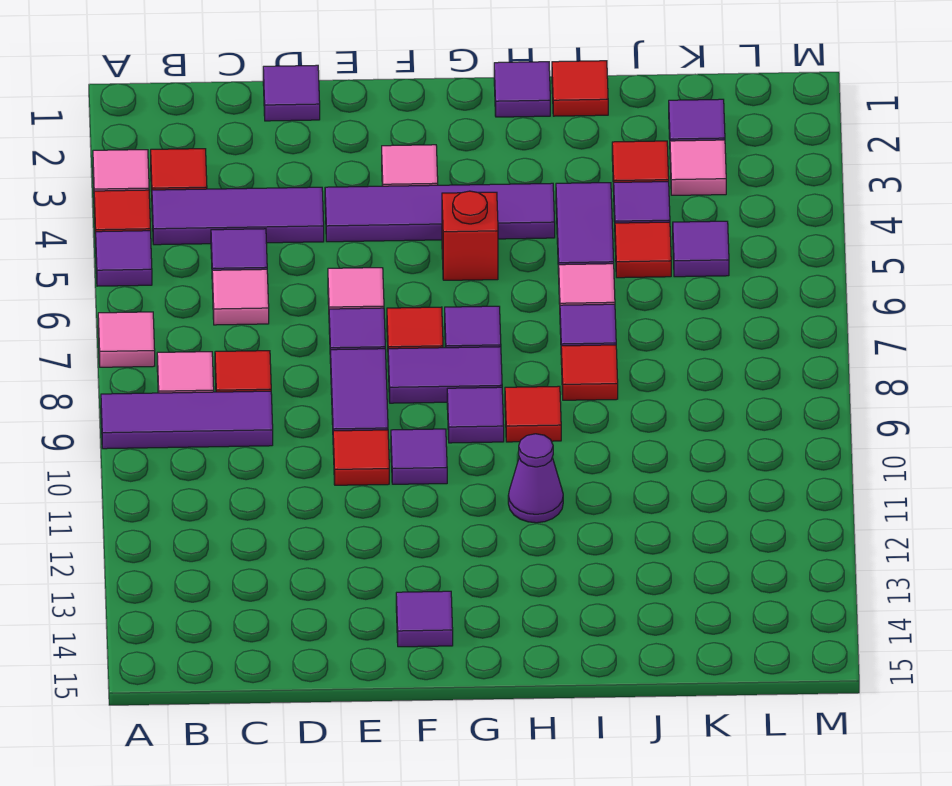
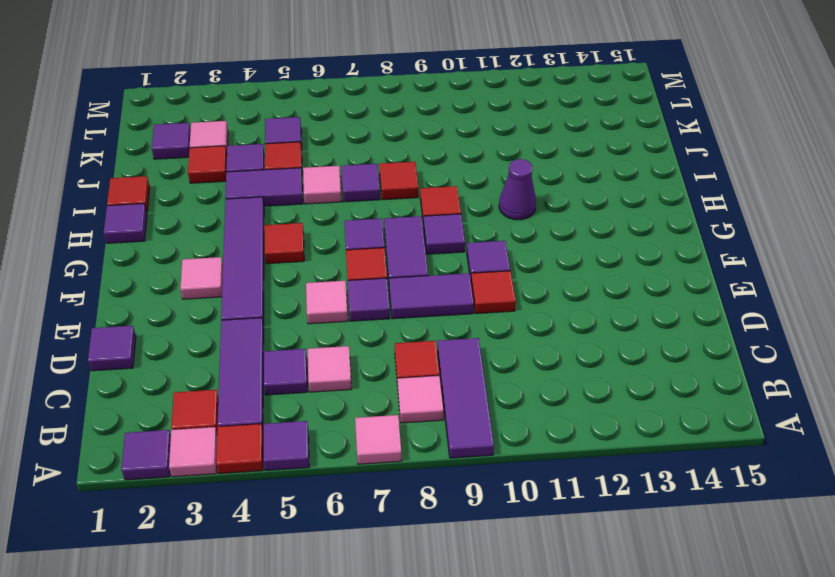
purple 1x1 tile [396,591,453,647] -> purple 1x1 tile moved to [121,430,171,480]
red 1x1 brick [442,191,498,280] -> red 1x1 tile [264,223,304,264]

